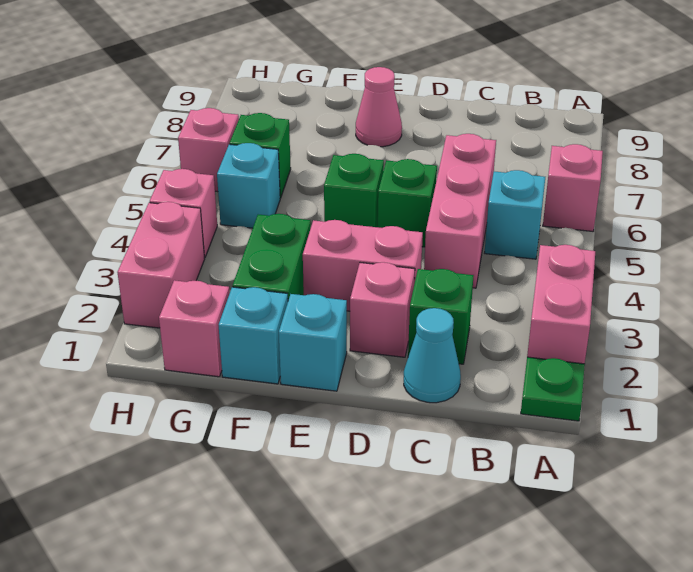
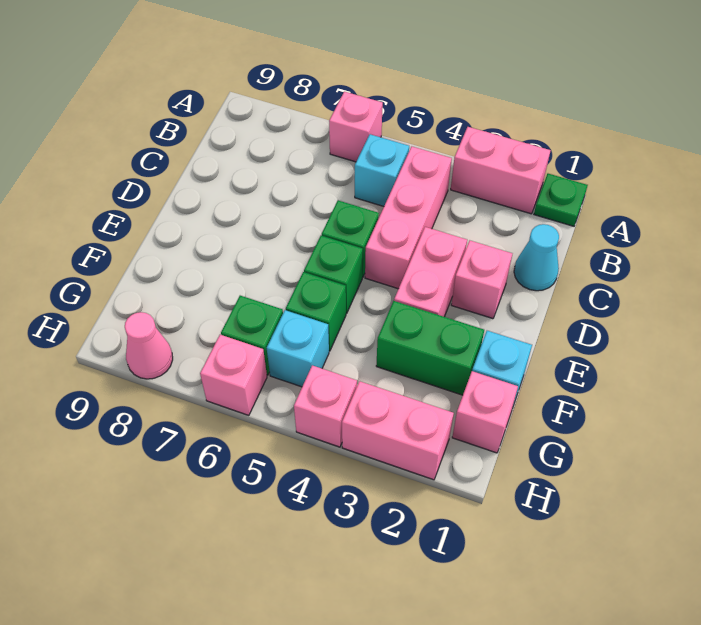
green 1x1 brick [408,269,474,364] -> green 1x1 brick moved to [286,272,346,351]
pink 1x3 brick [424,134,496,288] -> pink 1x3 brick turned to [365,146,452,289]
cyan 1x1 brick [279,294,347,391] -> none
pink 1x1 cone [356,67,402,147] -> pink 1x1 cone moved to [125,312,173,379]

